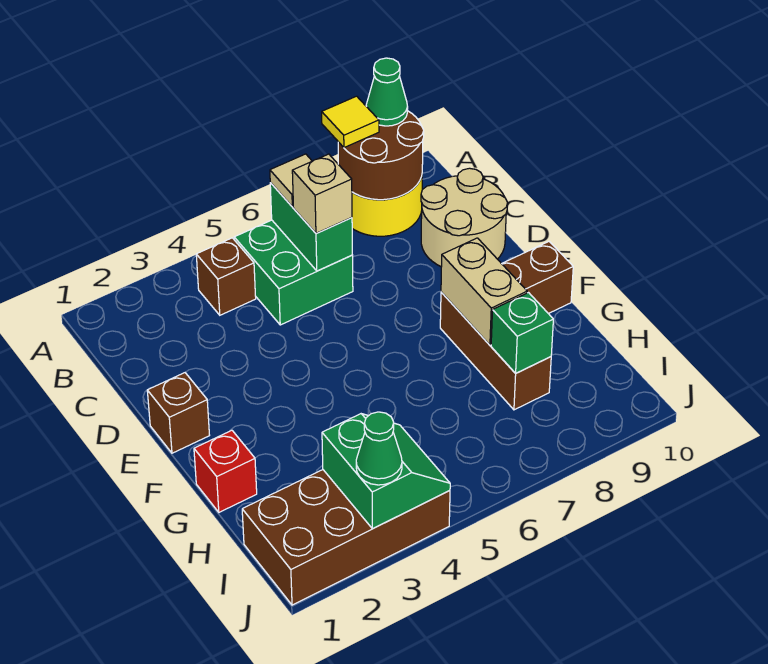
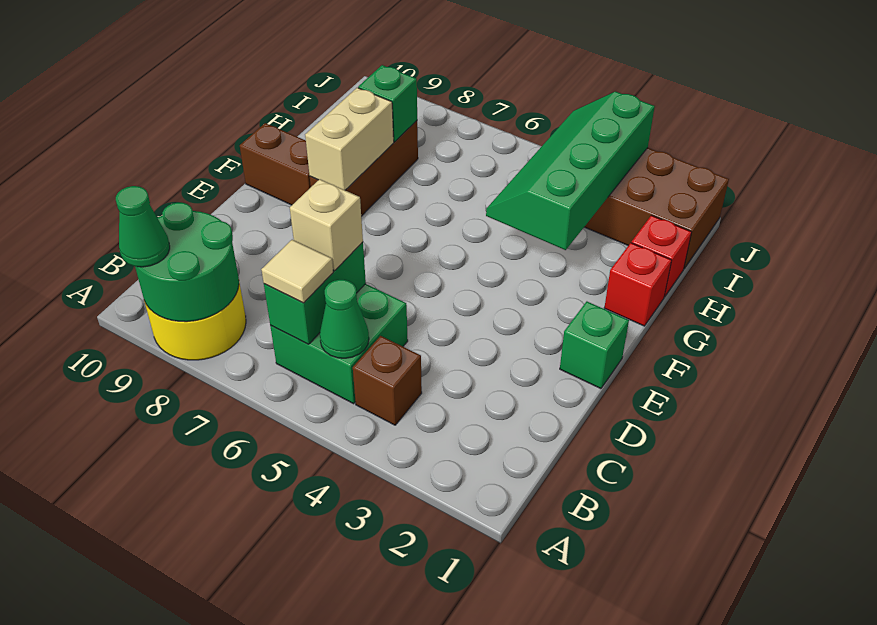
brown 2x2 round brick [338,111,424,200] -> green 2x2 round brick [135,203,239,322]
yellow 1x1 tile [322,96,379,148] -> none
tan 2x2 round brick [421,168,508,267] -> none
brown 1x1 brick [147,373,210,453] -> green 1x1 brick [560,302,629,389]
none -> red 1x1 brick [631,215,692,297]
green 2x2 slope [322,414,450,529] -> green 2x4 slope [486,91,655,250]
green 1x1 cone [356,412,402,485] -> green 1x1 cone moved to [320,280,369,358]

